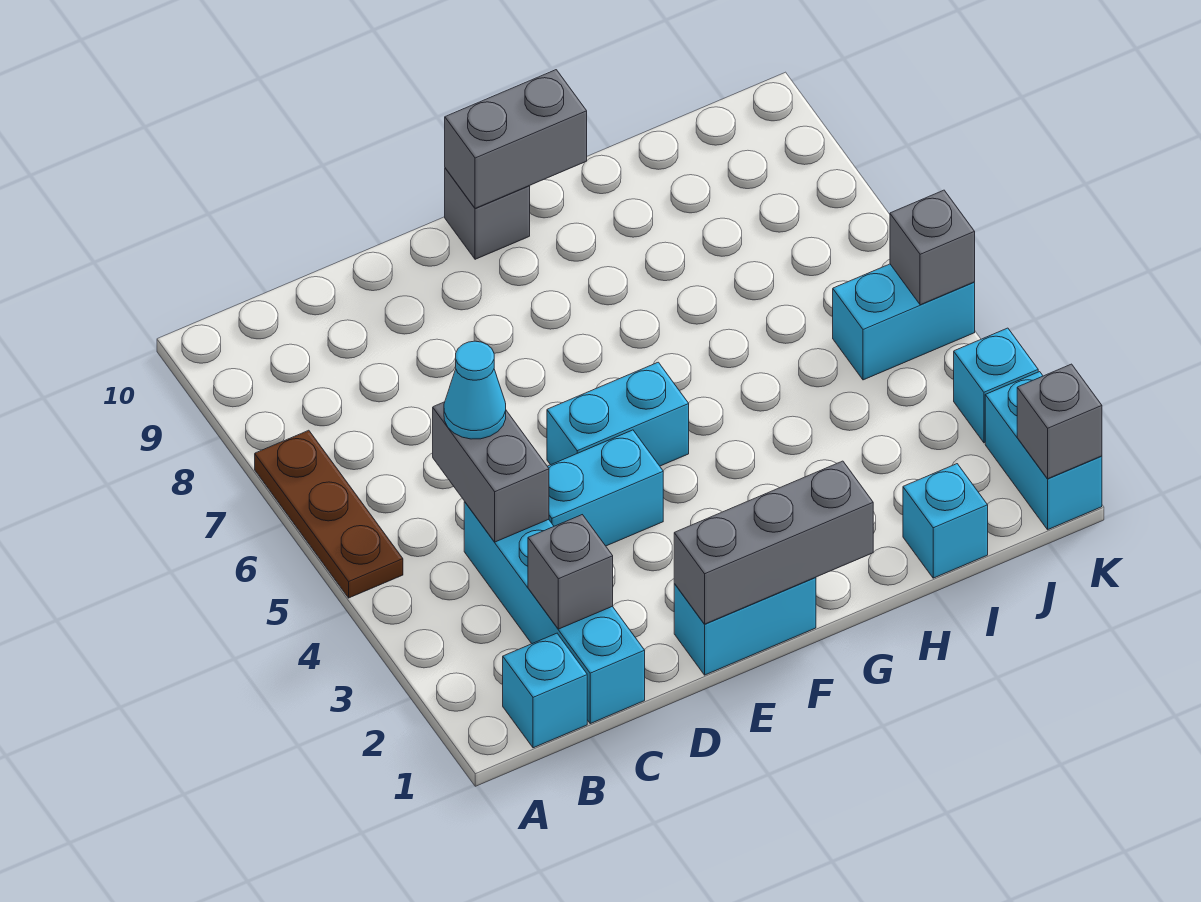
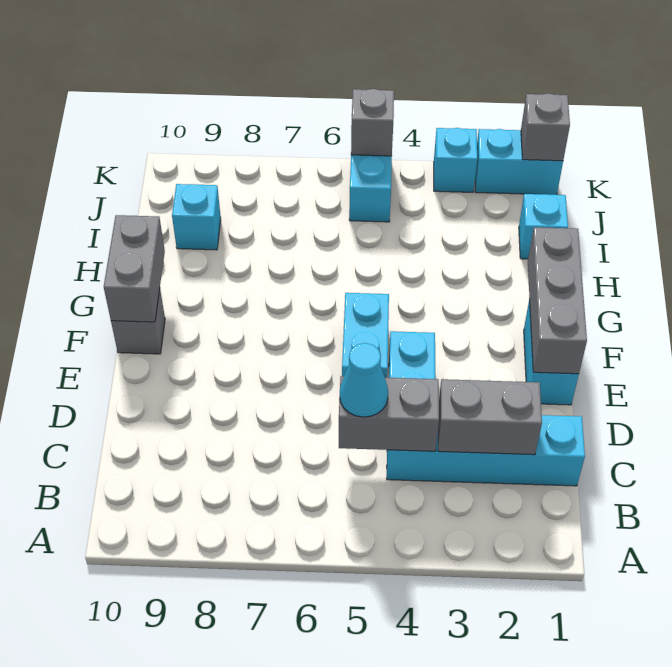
brown 1x3 plate [255,430,403,598] -> none
cyan 1x1 brick [503,633,587,748] -> cyan 1x1 brick moved to [172,184,221,250]
grey 1x1 brick [528,515,613,629] -> grey 1x2 brick [438,379,542,455]

